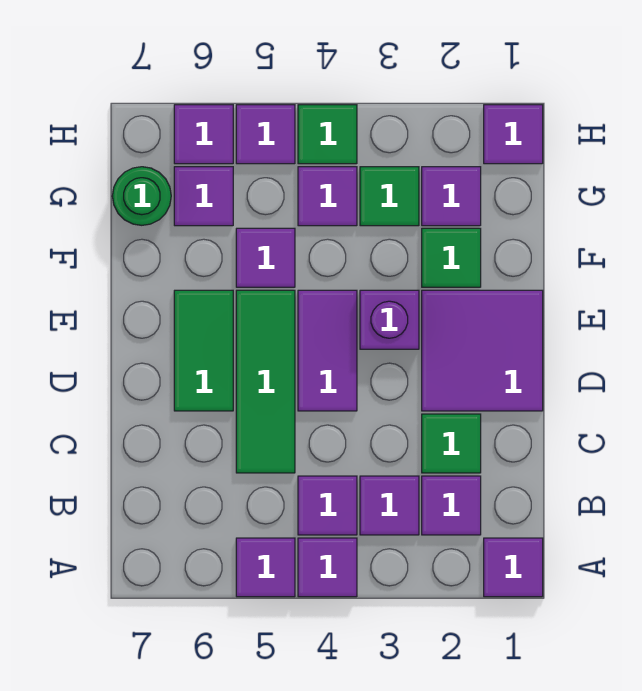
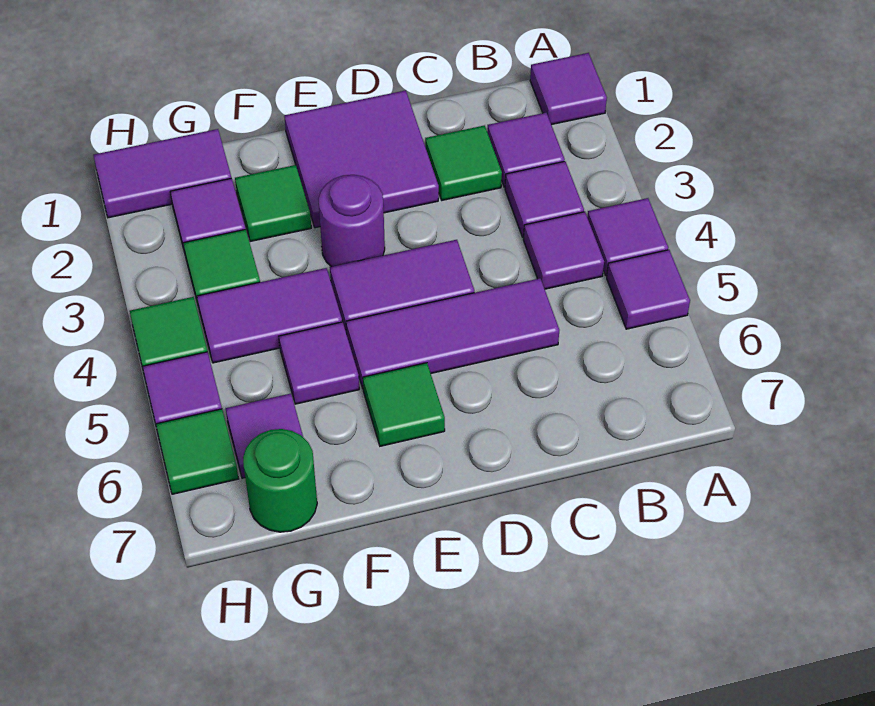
green 1x3 tile [236,290,295,473] -> purple 1x3 tile [346,278,559,388]
green 1x2 tile [174,290,233,411] -> green 1x1 tile [363,363,445,446]
purple 1x1 brick [360,290,419,349] -> purple 1x1 round brick [318,175,385,267]
purple 1x1 tile [298,167,357,226] -> purple 1x2 tile [197,268,342,363]
purple 1x1 tile [484,105,543,164] -> purple 1x2 tile [93,129,231,218]
purple 1x1 tile [174,105,233,164] -> green 1x1 tile [156,409,238,494]

